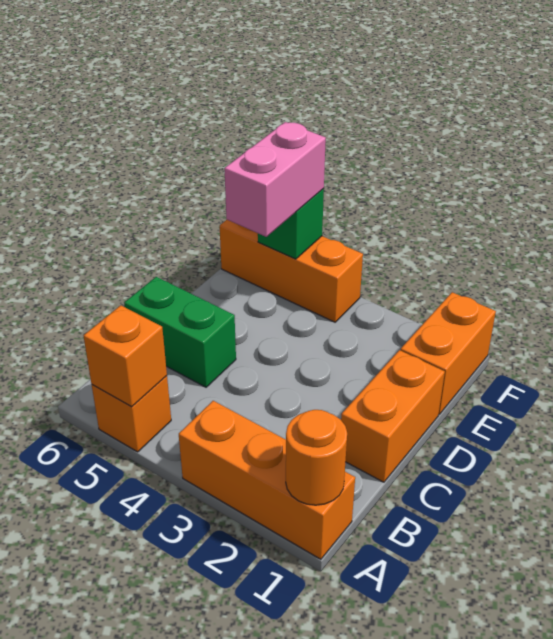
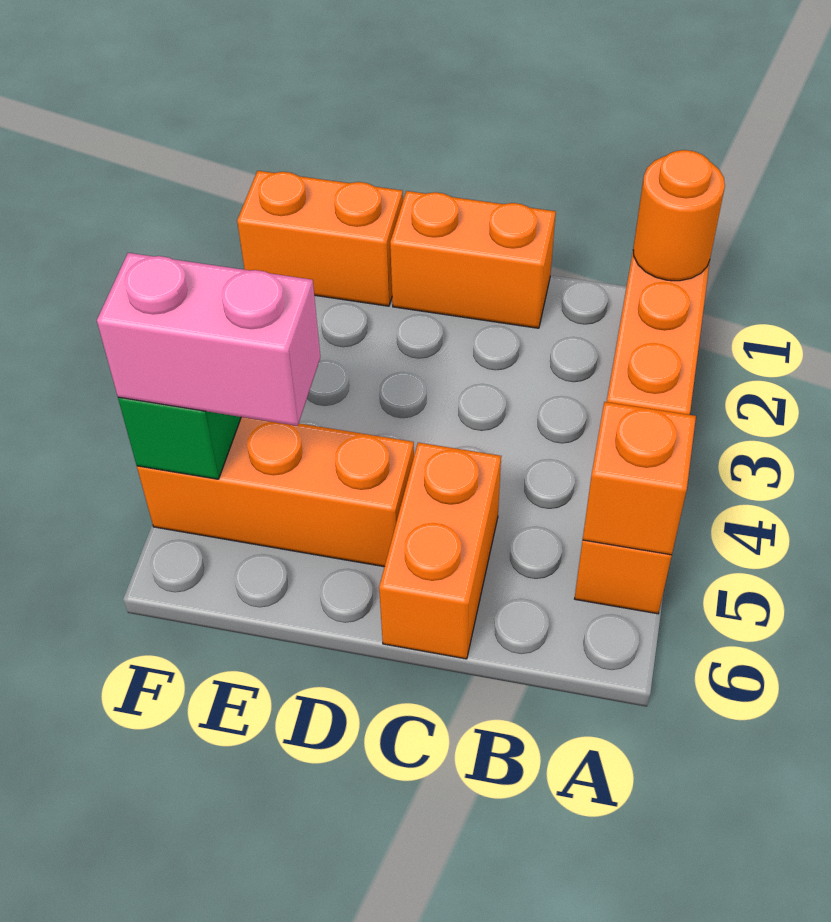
green 1x2 brick [124,277,236,387] -> orange 1x2 brick [379,443,501,659]
orange 1x3 brick [220,220,363,322] -> orange 1x3 brick turned to [137,417,414,567]

